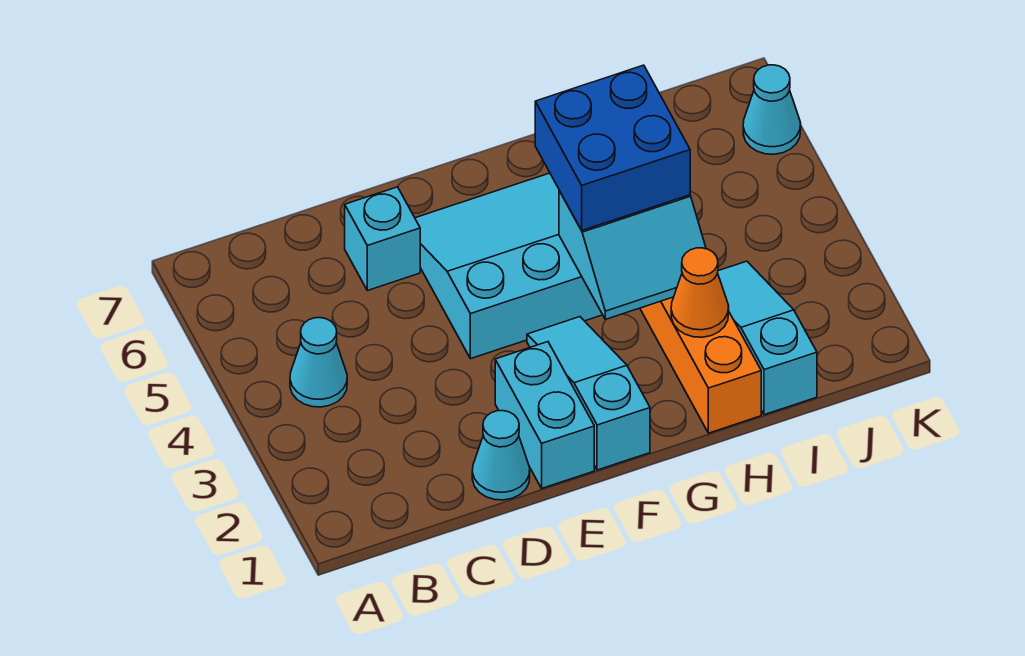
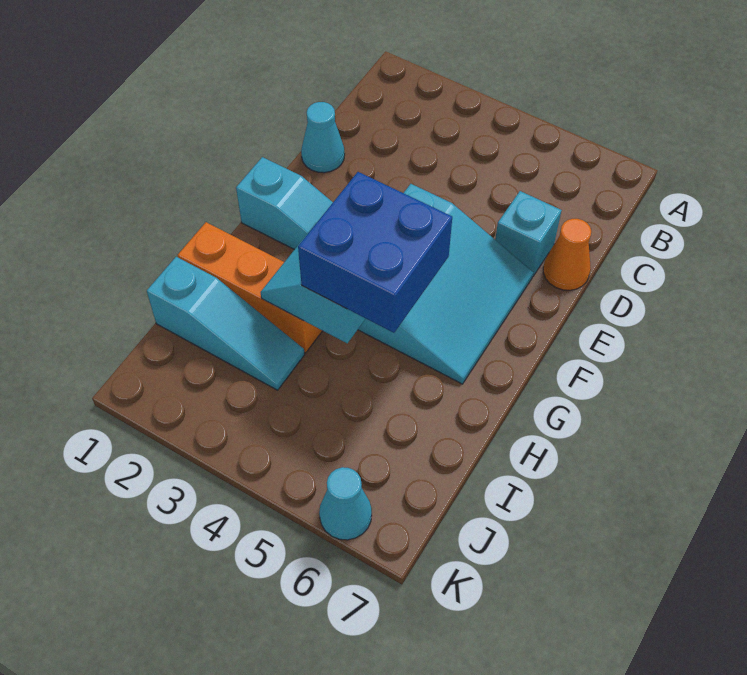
cyan 1x1 cone [290,318,347,407] -> none
cyan 1x2 brick [495,342,594,488] -> none
orange 1x1 cone [671,248,729,337] -> orange 1x1 cone moved to [543,219,591,290]

